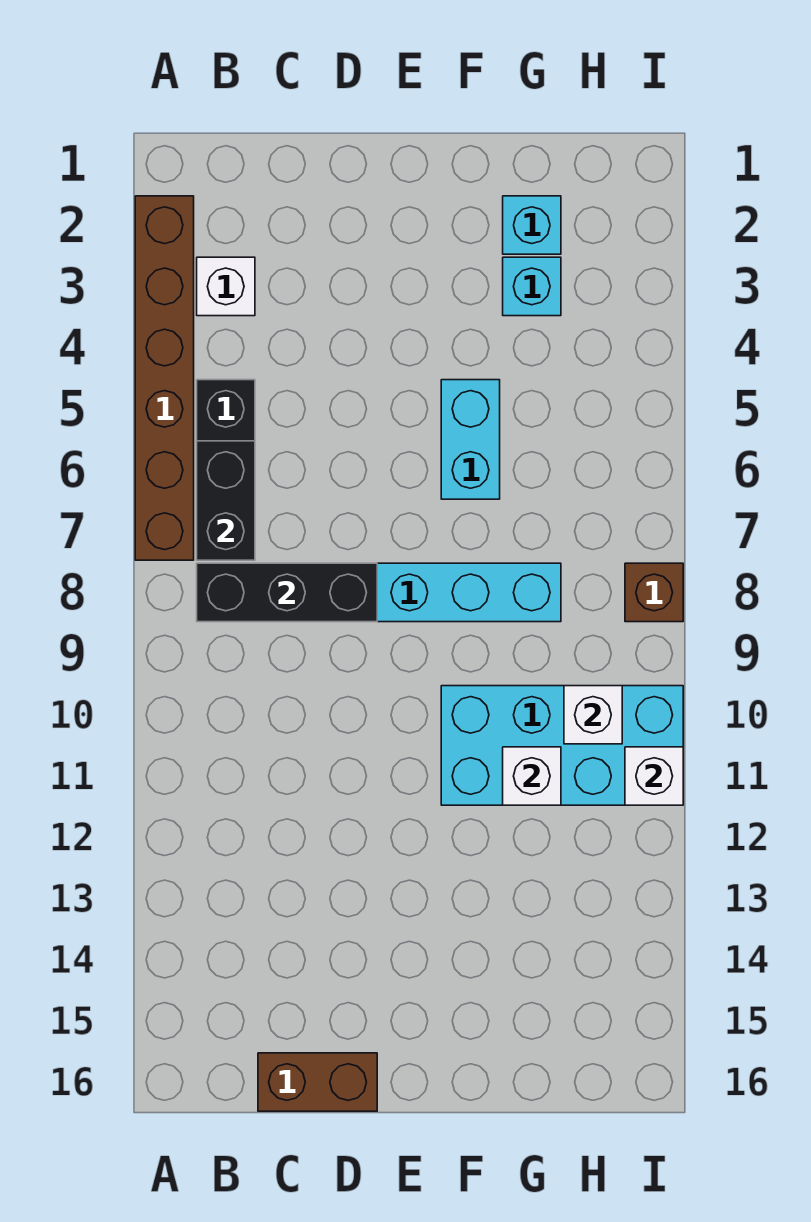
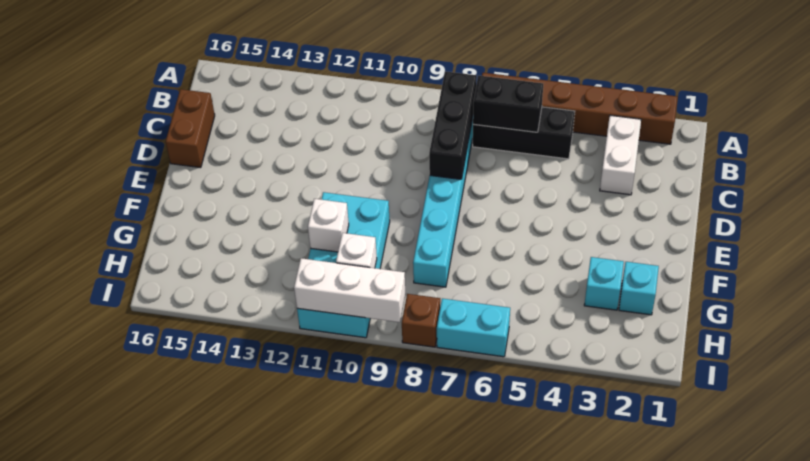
white 1x1 brick [197,257,255,316] -> white 1x2 brick [600,115,641,195]
cyan 1x2 brick [441,380,500,499] -> cyan 1x2 brick moved to [437,298,510,357]
white 1x1 brick [625,747,683,805] -> white 1x3 brick [294,258,405,322]

